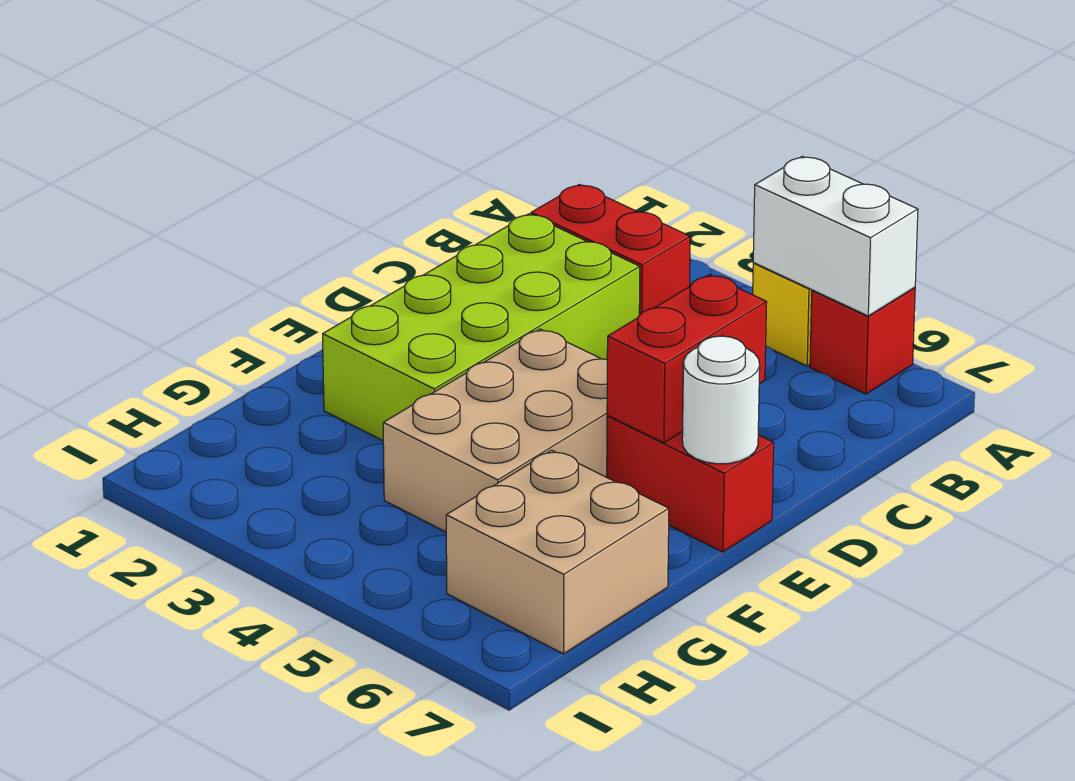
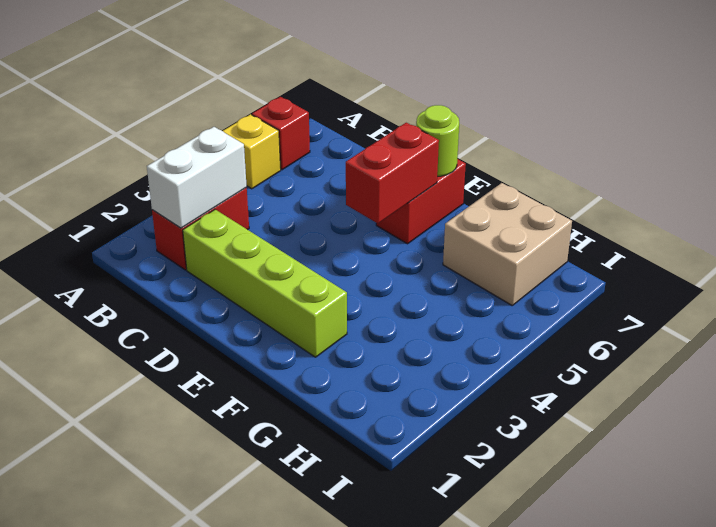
white 1x2 brick [753,156,918,316] -> white 1x2 brick moved to [147,127,247,228]
lime 2x4 brick [323,214,640,441] -> lime 1x4 brick [183,210,347,357]
red 1x2 brick [607,275,767,443] -> red 1x2 brick turned to [346,123,439,224]
tan 2x3 brick [383,329,607,532] -> none
white 1x1 round brick [682,336,760,464] -> lime 1x1 round brick [416,105,459,176]

